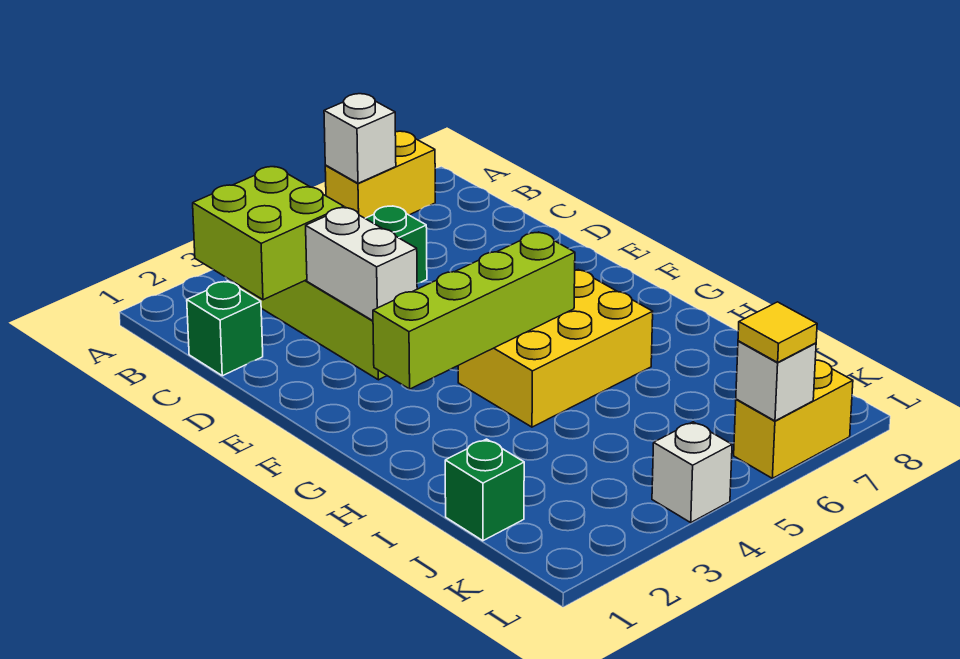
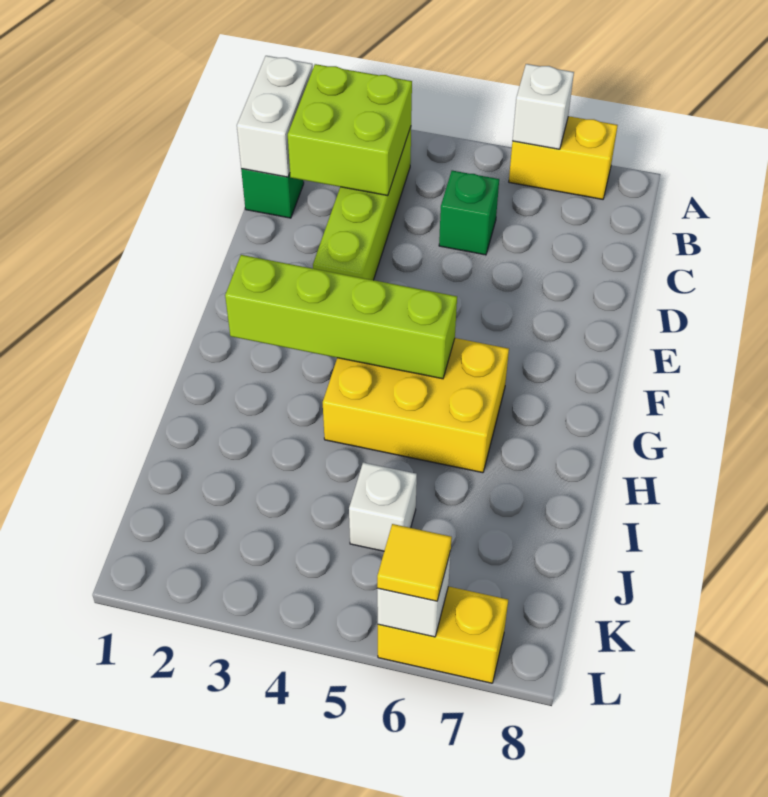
white 1x2 brick [306,207,417,321] -> white 1x2 brick moved to [237,56,313,177]
green 1x1 brick [445,439,524,541] -> none
white 1x1 brick [652,422,732,522] -> white 1x1 brick moved to [349,463,417,551]

